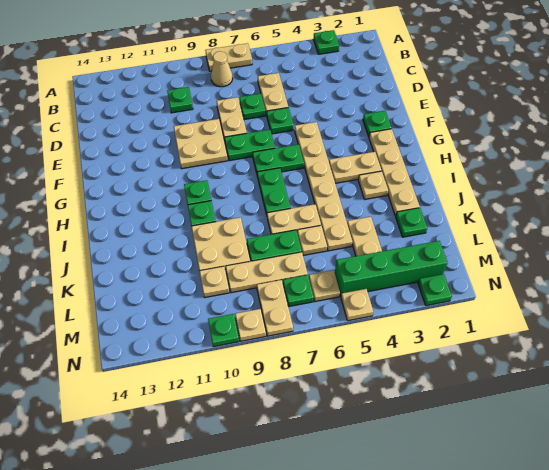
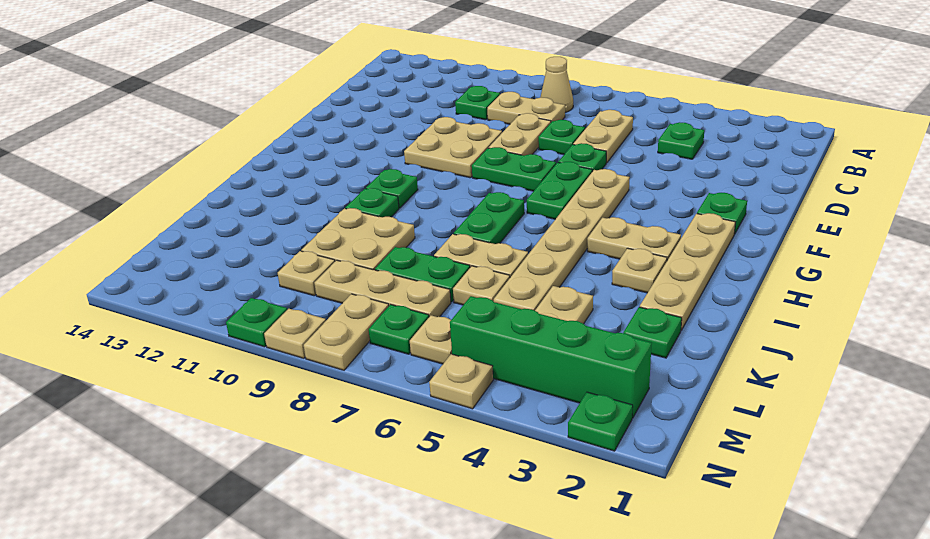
green 1x1 plate [314,30,339,54] -> green 1x1 plate moved to [658,122,704,159]
tan 1x2 plate [205,43,252,71] -> tan 1x2 plate moved to [487,92,565,124]
green 1x2 plate [253,144,304,173] -> green 1x2 plate turned to [527,162,592,219]

